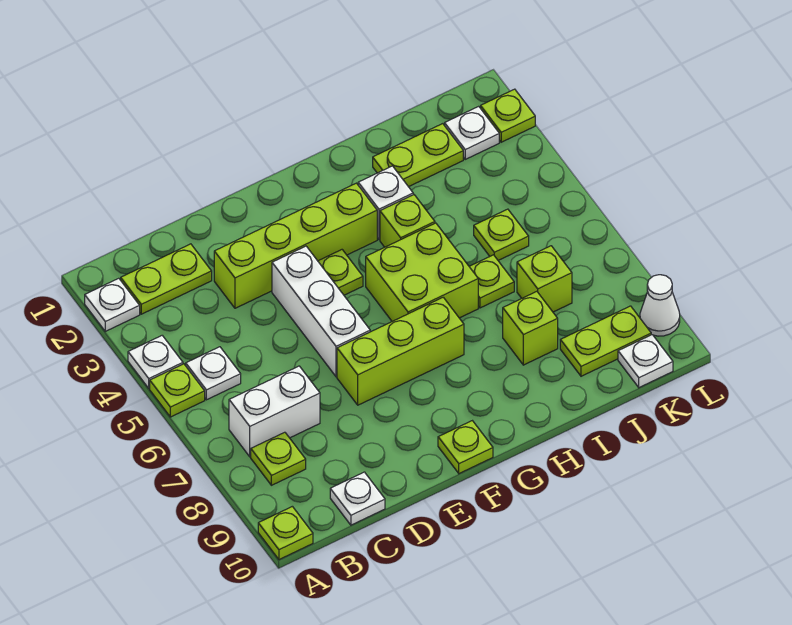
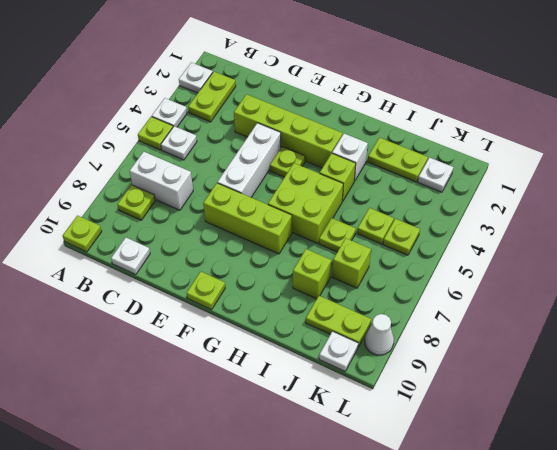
lime 1x2 plate [121,244,212,314] -> lime 1x2 plate turned to [188,72,236,122]
lime 1x1 plate [481,89,535,142] -> lime 1x1 plate moved to [383,219,420,255]

